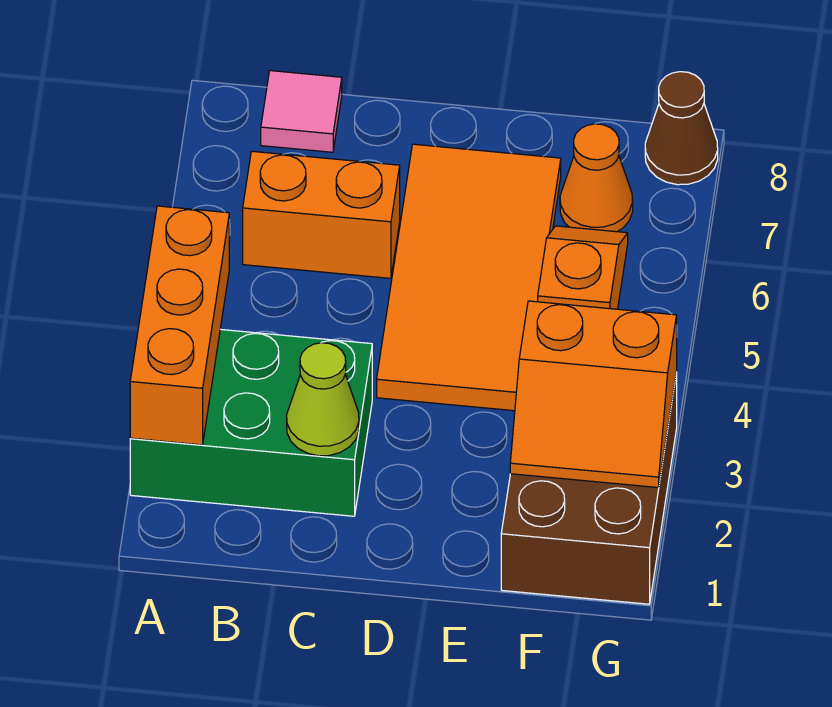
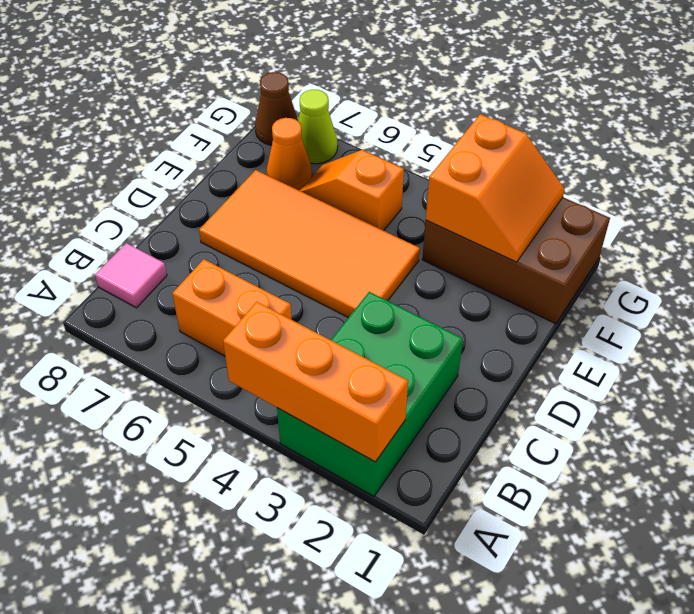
orange 1x2 brick [243,151,400,278] -> orange 1x2 brick turned to [172,259,292,356]
lime 1x1 cone [287,343,359,456] -> lime 1x1 cone moved to [298,90,338,164]

